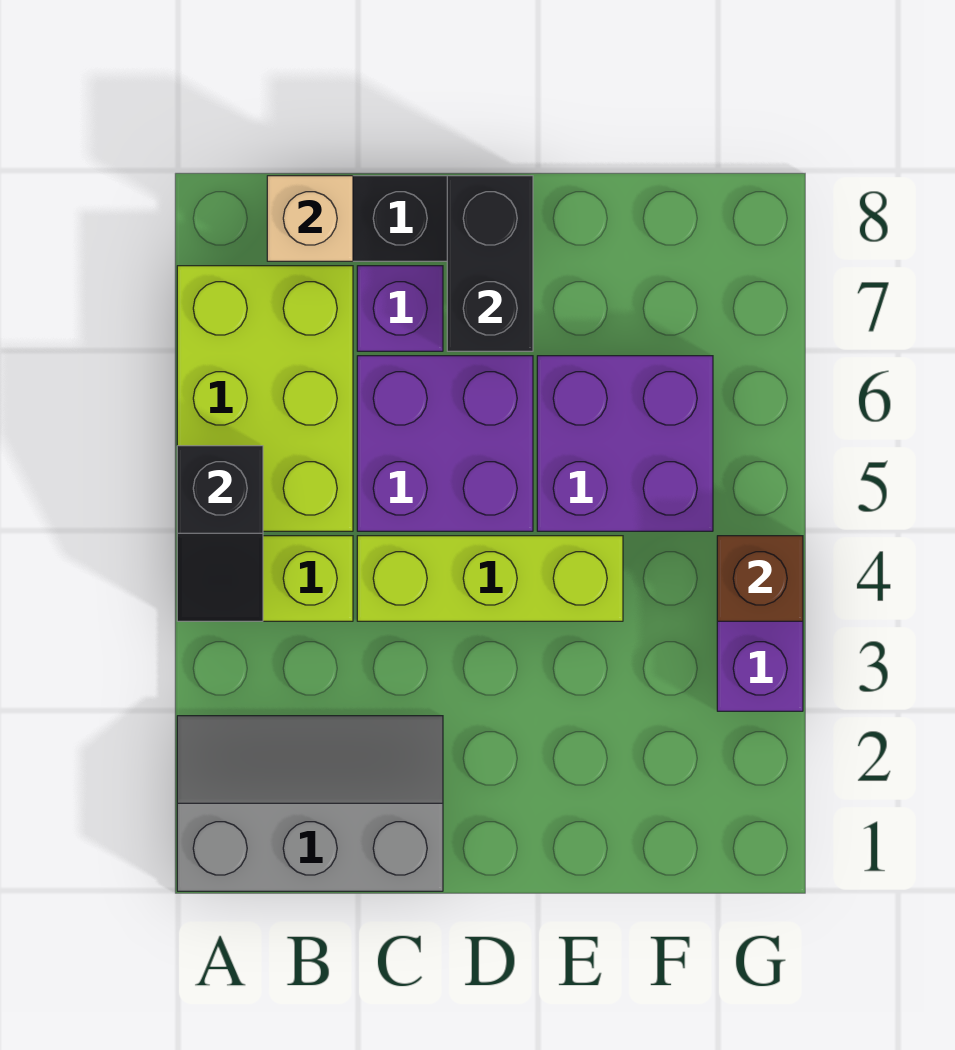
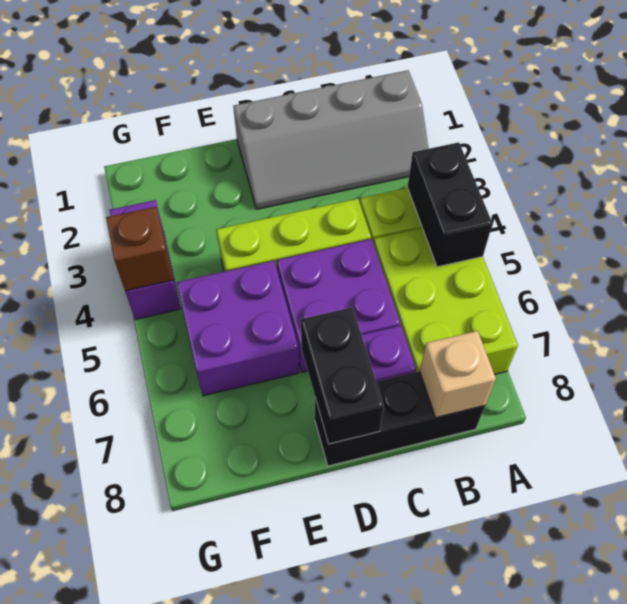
grey 2x3 slope [177,716,443,891] -> grey 2x4 slope [233,70,429,209]
black 1x2 slope [177,446,263,621] -> black 1x2 brick [408,142,492,267]

